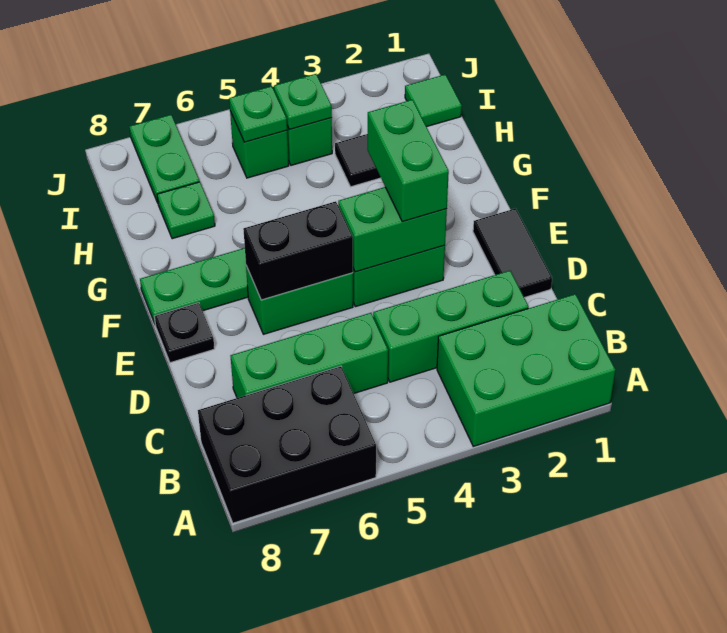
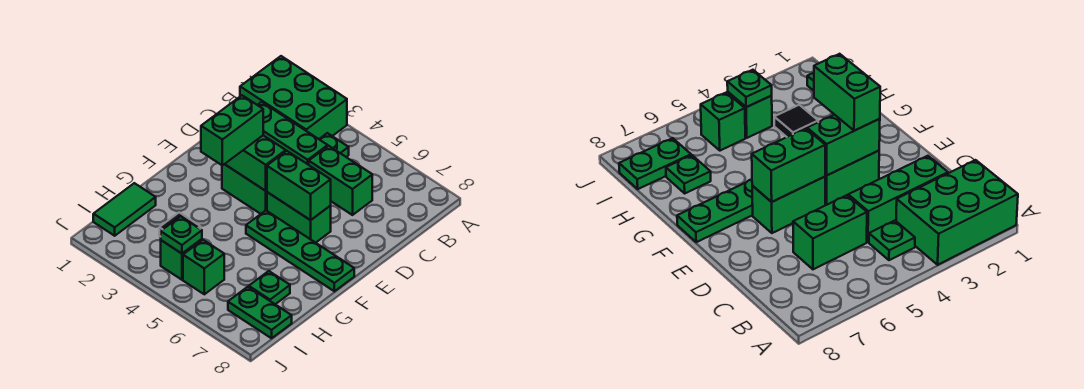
black 2x3 brick [198,366,376,523] -> none
green 1x3 brick [230,313,388,398] -> green 1x2 brick [309,146,372,215]
black 1x2 tile [473,208,552,298] -> none
black 1x2 brick [243,201,353,300] -> green 1x2 brick [267,151,331,220]
black 1x1 plate [154,303,214,363] -> none
green 1x1 tile [405,75,462,127] -> green 1x2 tile [93,183,156,236]
green 1x1 plate [229,86,287,142] -> green 1x1 plate moved to [319,133,349,157]
green 1x2 plate [129,115,199,203] -> green 1x2 plate turned to [228,287,292,338]

